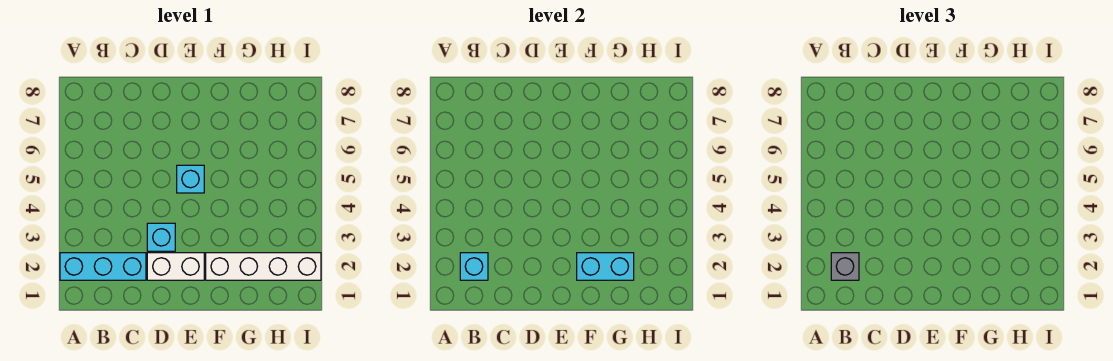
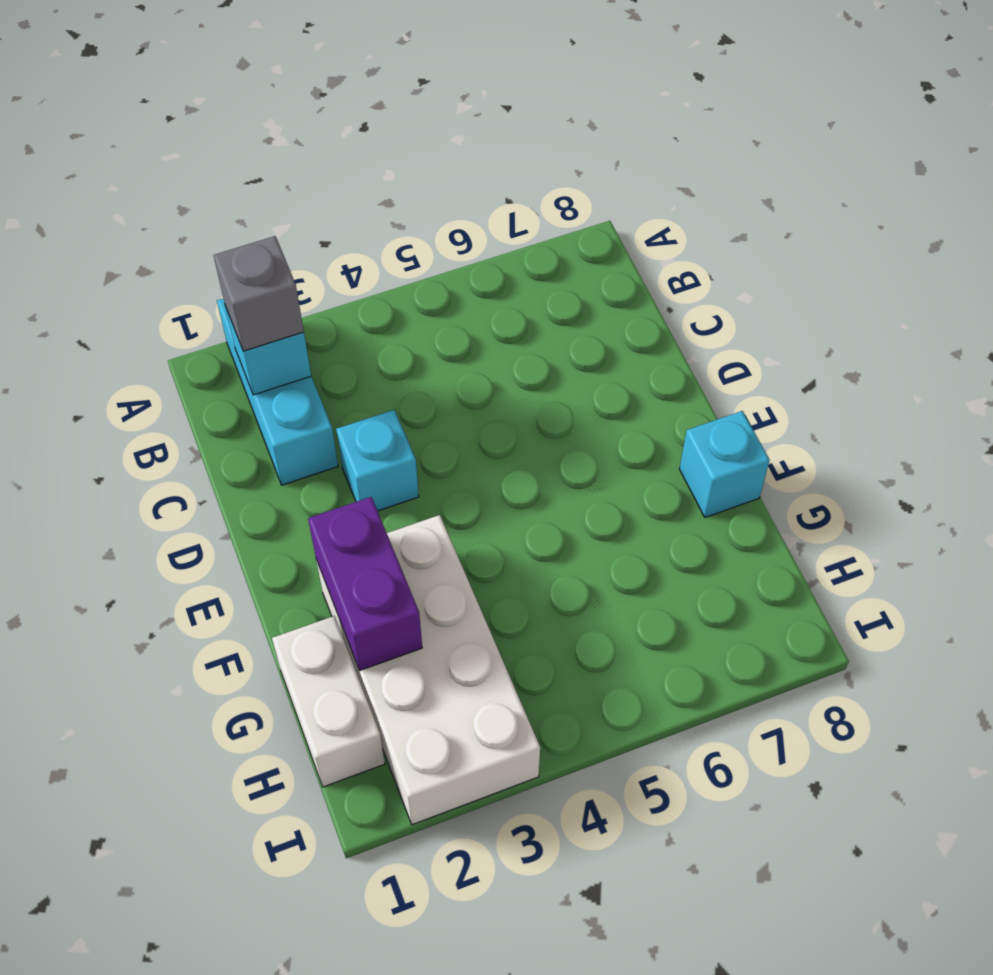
white 1x2 brick [147,253,204,280] -> white 1x2 brick moved to [272,616,385,787]
cyan 1x1 brick [177,165,204,193] -> cyan 1x1 brick moved to [680,411,770,517]
white 1x4 brick [206,253,321,280] -> white 2x4 brick [316,515,540,825]
cyan 1x2 brick [577,253,634,280] -> purple 1x2 brick [308,497,422,671]

